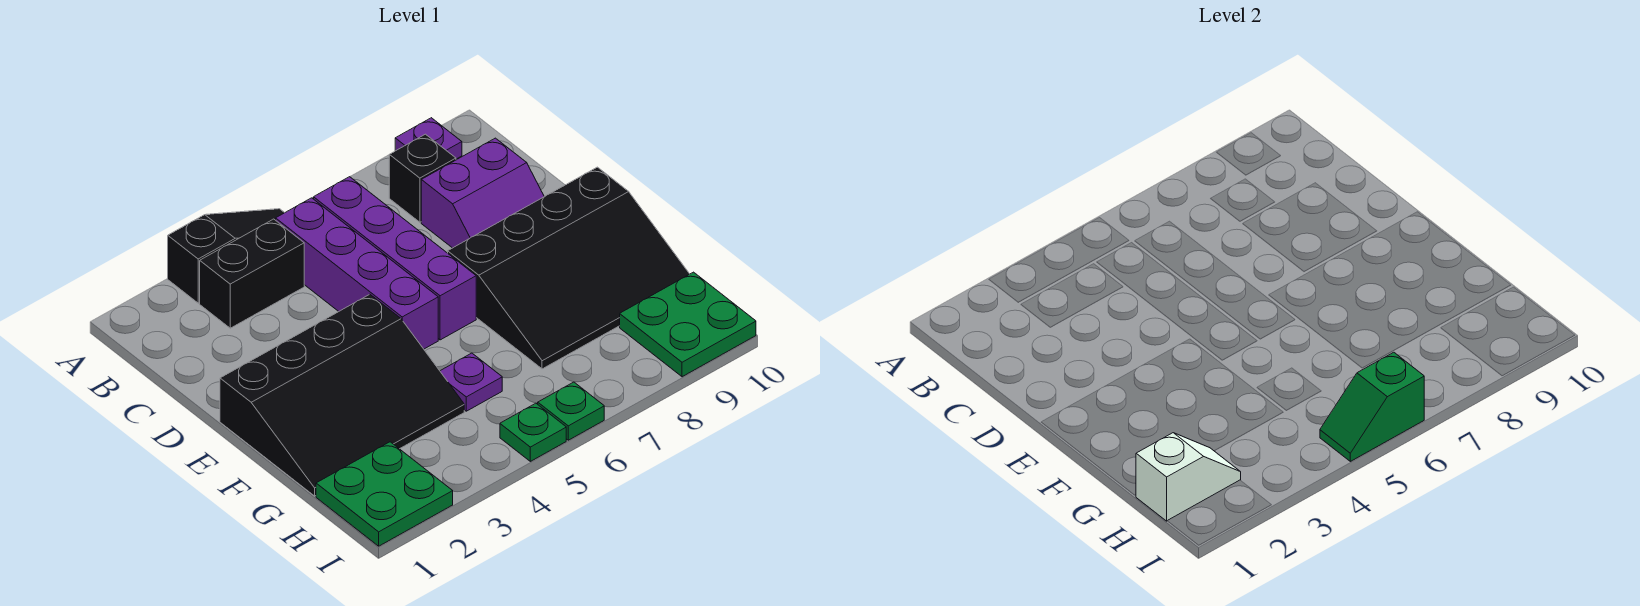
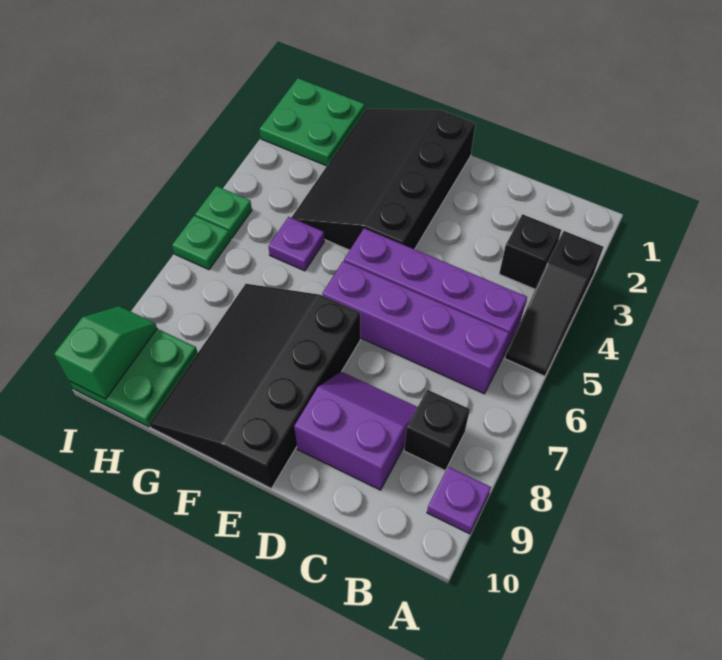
black 1x2 brick [200,219,304,328] -> black 1x1 brick [499,214,561,289]
purple 2x2 slope [421,138,544,248] -> purple 2x2 slope turned to [294,372,417,490]
white 1x2 slope [1136,433,1241,521] -> none
green 1x2 slope [1320,352,1424,461] -> green 1x2 slope moved to [54,306,157,399]

